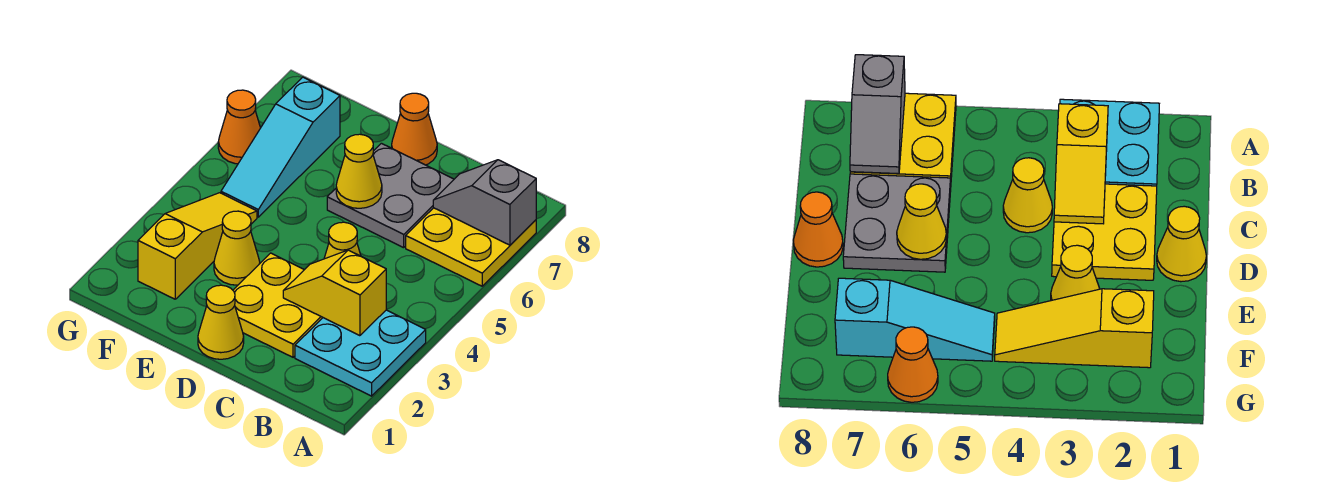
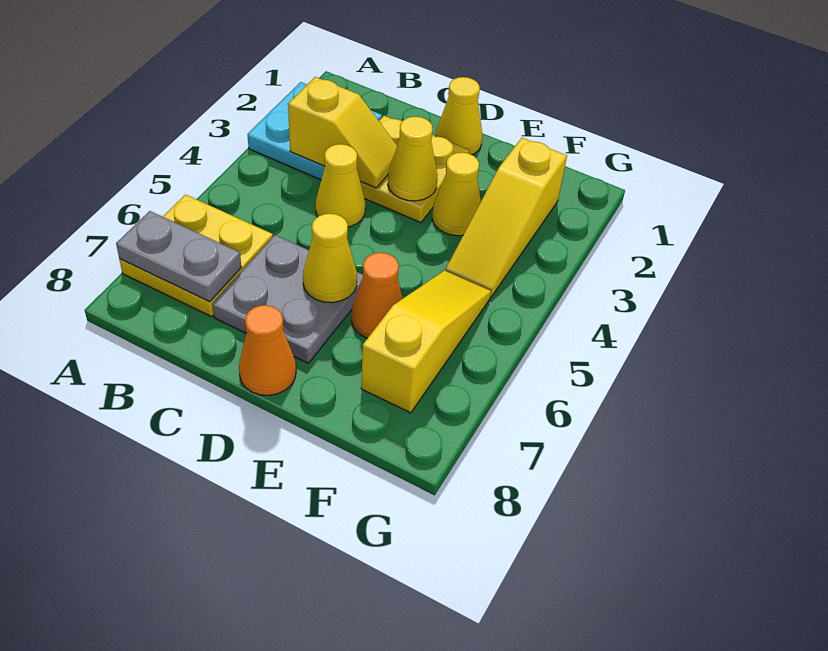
grey 1x2 slope [433,160,536,245] -> grey 1x2 plate [116,211,241,302]
none -> yellow 1x1 cone [388,117,438,201]
cyan 1x3 slope [221,77,340,217] -> yellow 1x3 slope [361,271,491,413]
orange 1x1 cone [218,90,260,164] -> orange 1x1 cone moved to [352,253,403,338]

